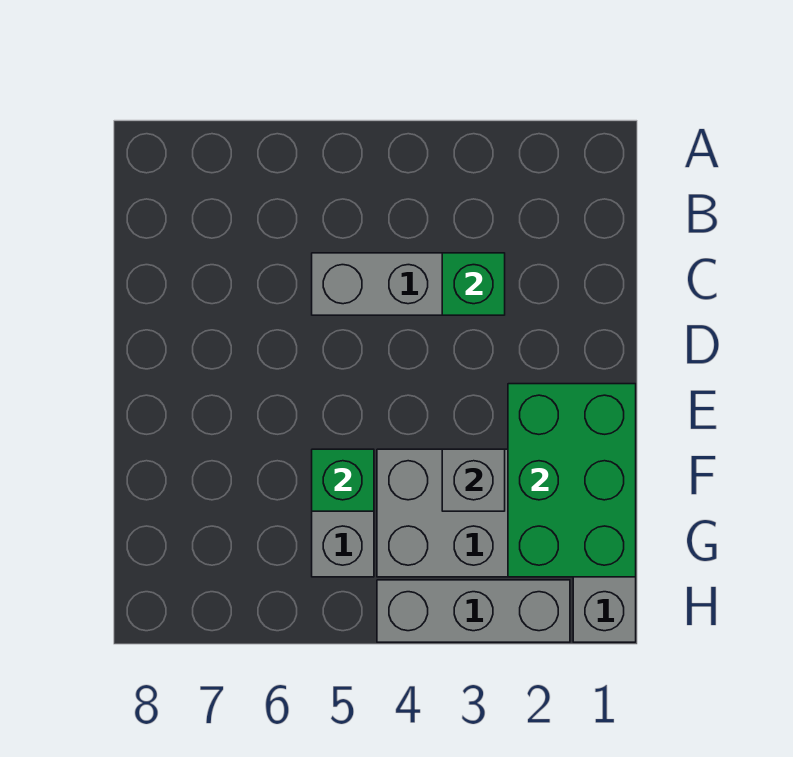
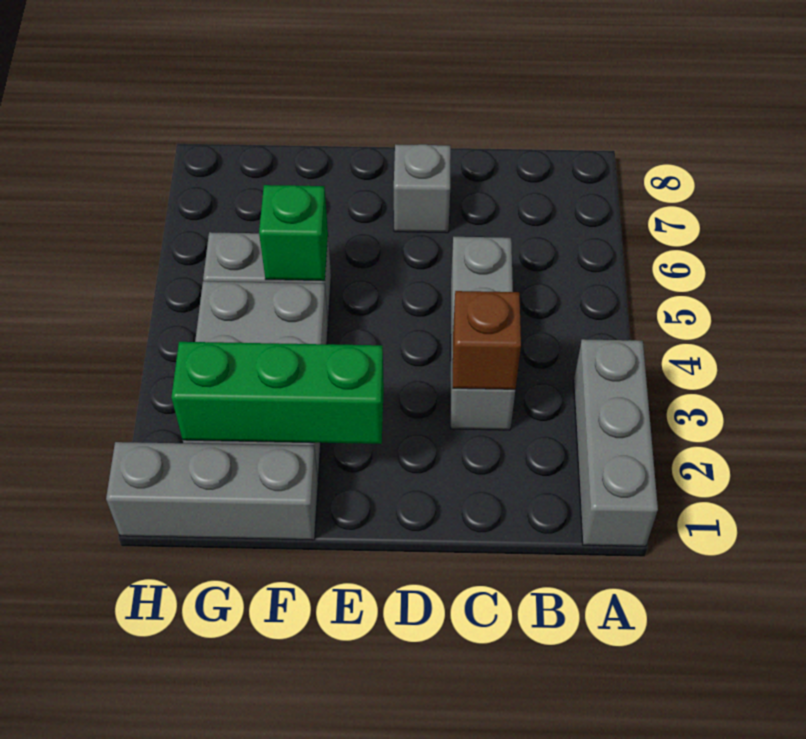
green 1x1 brick [442,253,505,315] -> brown 1x1 brick [453,291,521,389]
green 2x3 brick [508,384,636,577] -> green 1x3 brick [172,342,384,444]
grey 1x1 brick [442,449,505,511] -> grey 1x1 brick moved to [394,144,451,233]
grey 1x3 brick [377,580,570,642] -> grey 1x3 brick moved to [574,339,658,546]

